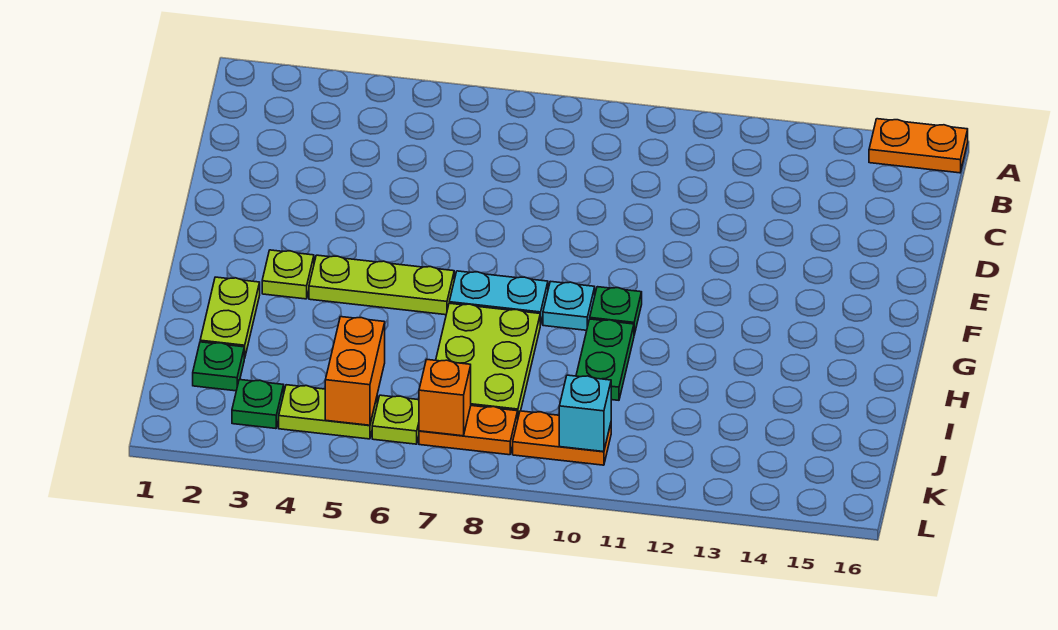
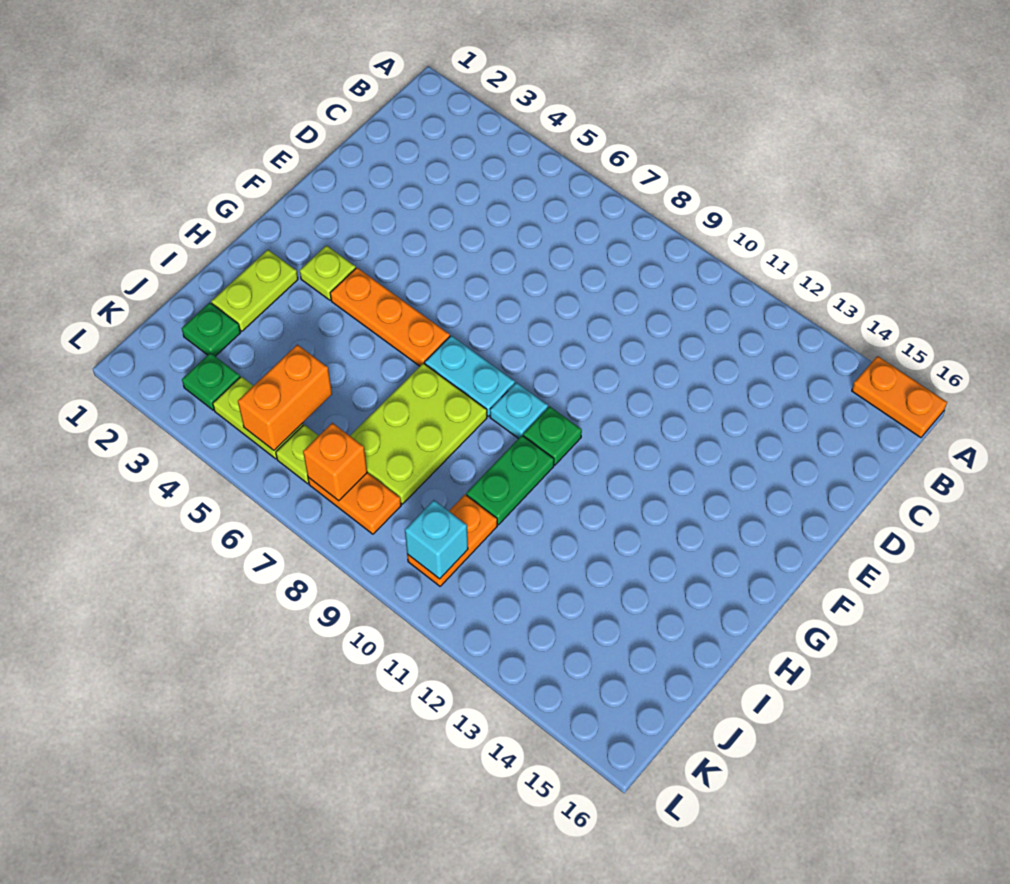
lime 1x3 plate [309,255,454,315] -> orange 1x3 plate [330,268,450,366]
orange 1x2 plate [513,411,611,465] -> orange 1x2 plate turned to [407,495,497,586]

